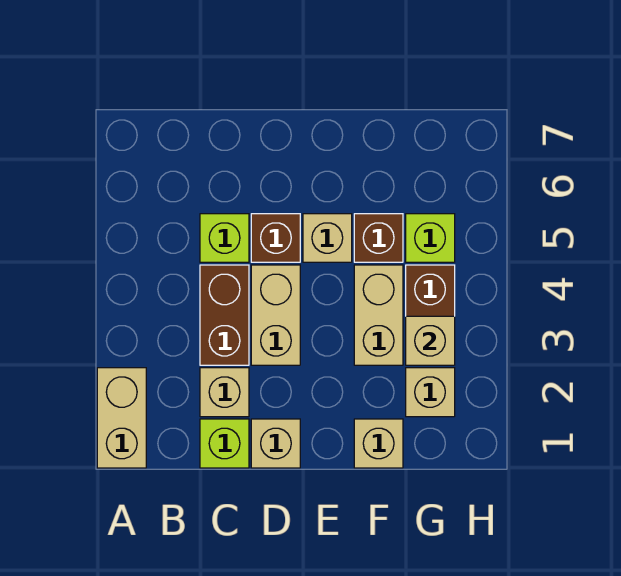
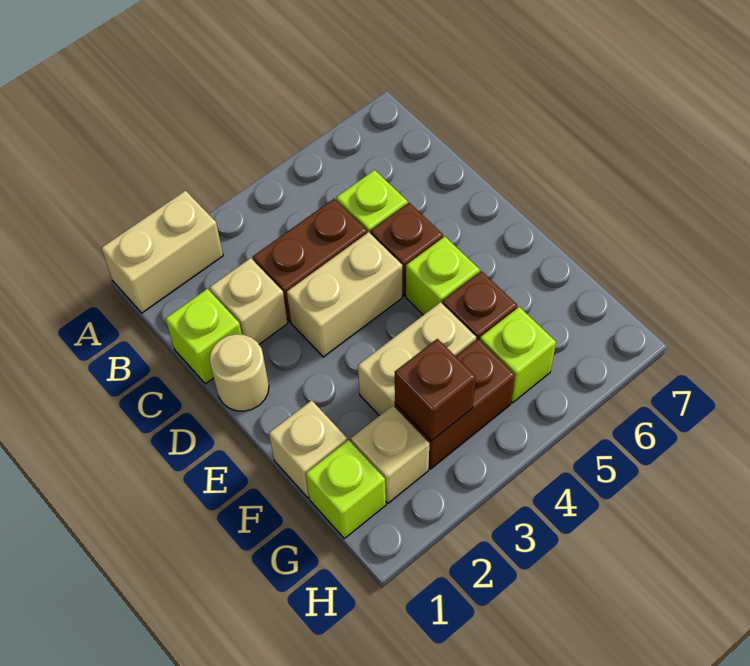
tan 1x1 brick [251,419,300,468] -> tan 1x1 round brick [210,334,269,411]
tan 1x1 brick [303,214,352,262] -> lime 1x1 brick [406,236,480,315]
none -> lime 1x1 brick [306,440,386,538]
tan 1x1 brick [406,316,455,365] -> brown 1x1 brick [395,339,476,441]

